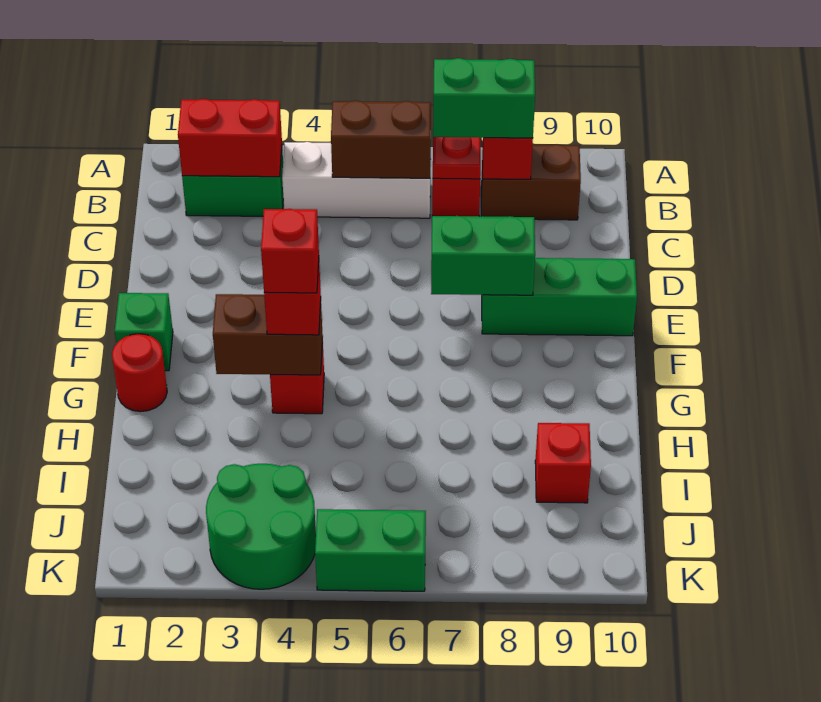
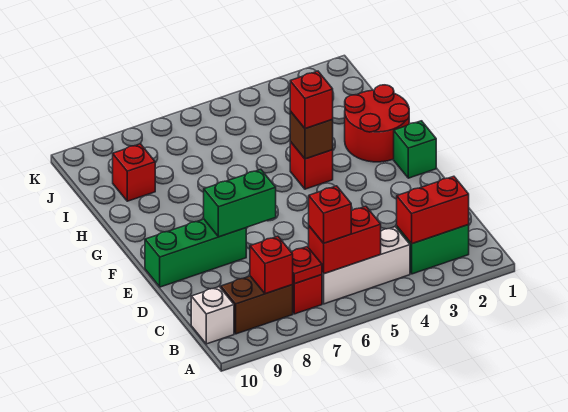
brown 1x2 brick [331,100,431,178] -> red 1x2 brick [309,206,381,274]
green 1x2 brick [433,58,535,138] -> none
none -> white 1x1 brick [191,287,234,344]
red 1x1 round brick [112,334,167,412] -> red 2x2 round brick [345,85,409,162]
brown 1x2 brick [213,294,323,375] -> brown 1x1 brick [290,111,333,159]
red 1x1 brick [261,209,319,293] -> red 1x1 brick moved to [309,186,351,243]
green 2x2 round brick [206,464,316,589] -> none
green 1x2 brick [315,509,426,591] -> none

